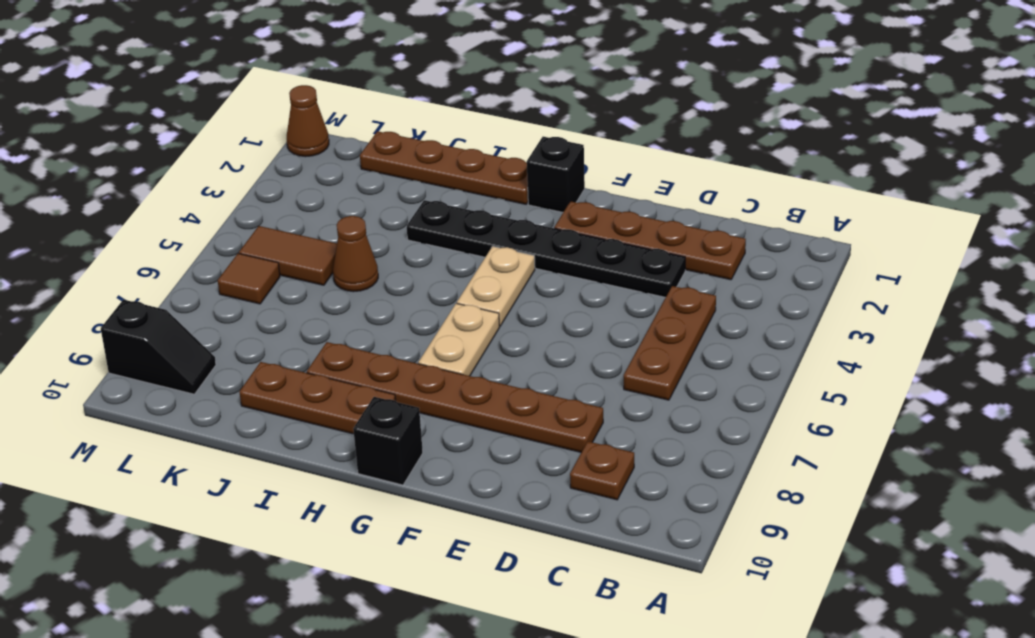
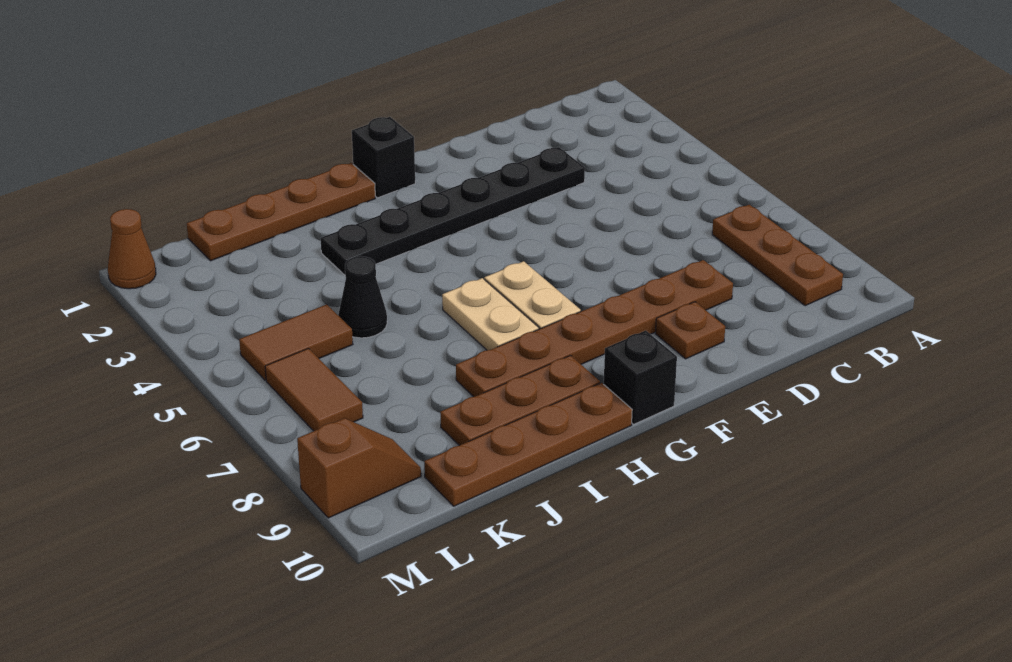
brown 1x4 plate [554,201,746,280] -> brown 1x4 plate moved to [424,383,632,506]
brown 1x3 plate [624,286,716,400] -> brown 1x3 plate moved to [712,205,843,306]
brown 1x1 plate [570,441,634,500] -> brown 1x1 plate moved to [655,302,725,359]
tan 1x2 plate [457,246,535,326] -> tan 1x2 plate moved to [442,278,539,350]
brown 1x1 cone [333,216,378,292] -> black 1x1 cone [338,256,387,338]
brown 1x1 tile [218,253,280,304] -> brown 1x2 tile [265,348,363,431]
black 1x2 slope [101,300,216,394] -> brown 1x2 slope [297,418,421,518]

